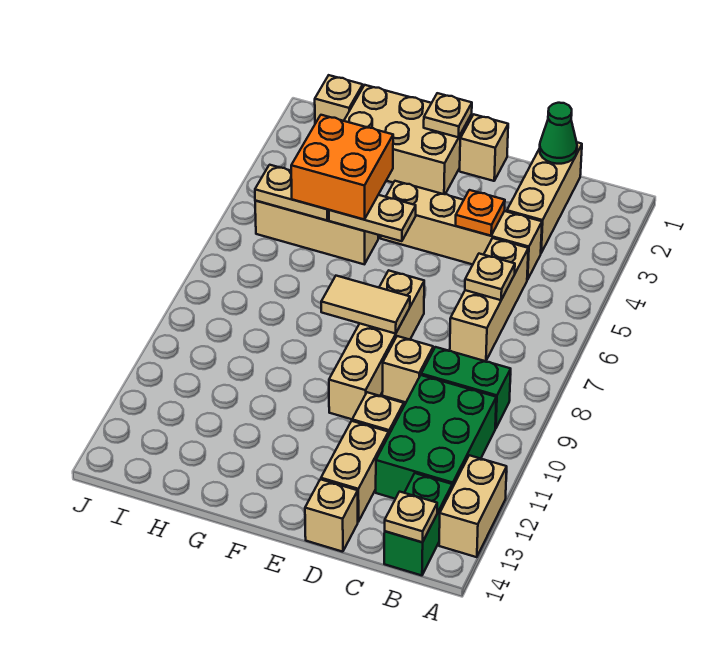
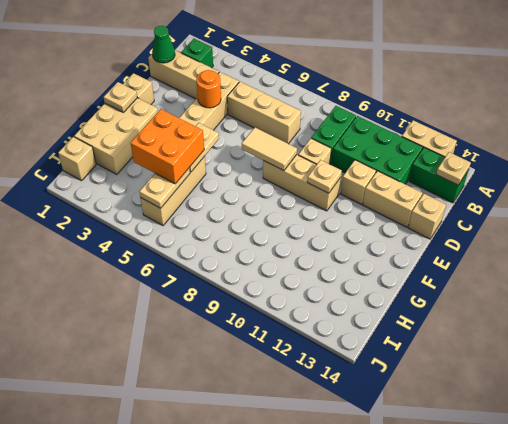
none -> green 1x1 brick [181,39,213,68]
tan 1x1 plate [465,254,515,300] -> tan 1x1 plate moved to [307,160,342,193]
orange 1x1 plate [456,190,505,236] -> orange 1x1 round brick [196,70,221,108]
tan 1x4 brick [329,271,424,419] -> tan 1x3 brick [263,155,341,211]
tan 1x2 tile [321,276,410,334] -> tan 1x2 tile turned to [242,128,297,171]

